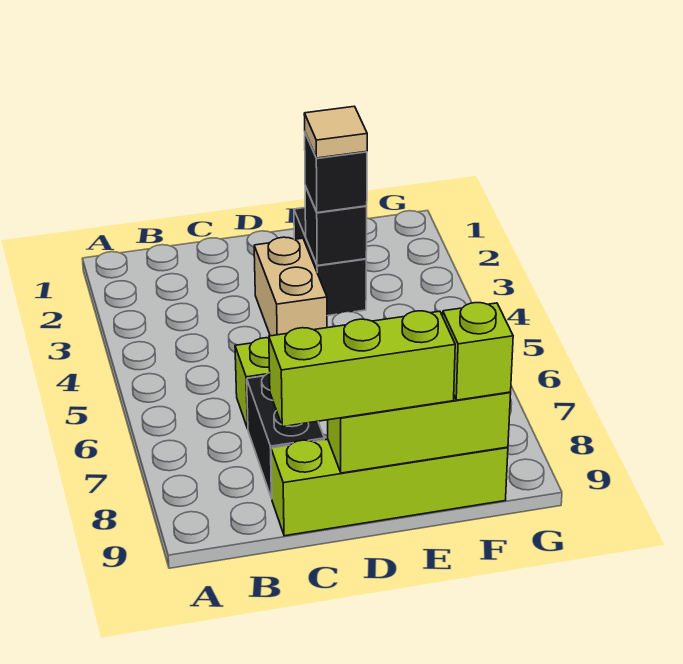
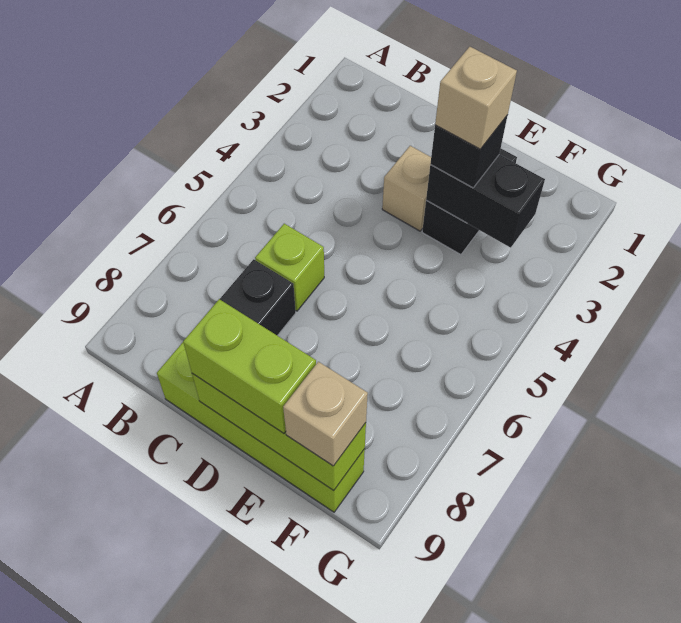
lime 1x3 brick [269,311,455,427] -> lime 1x2 brick [183,299,316,433]
tan 1x2 brick [254,237,327,336] -> tan 1x1 brick [382,146,431,231]
black 1x1 brick [305,186,367,266] -> black 1x2 brick [426,155,545,248]
tan 1x1 tile [304,106,367,158] -> tan 1x1 brick [435,47,517,149]
lime 1x1 brick [443,303,513,400] -> tan 1x1 brick [283,362,368,466]

